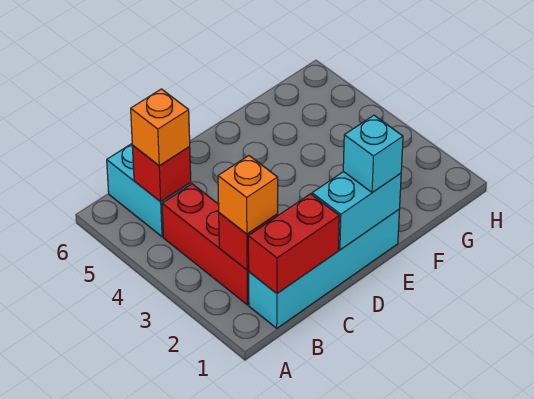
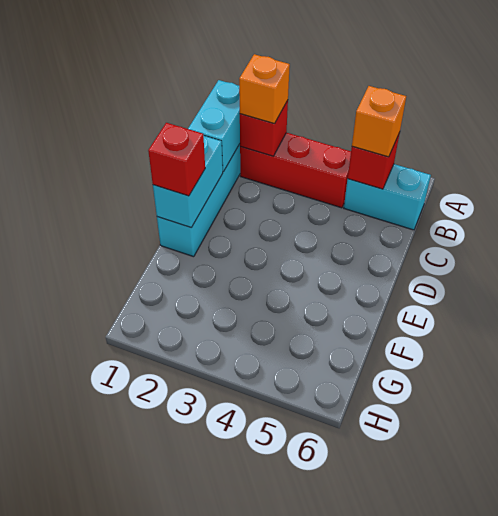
red 1x2 brick [248,194,339,293] -> cyan 1x2 brick [188,80,240,172]
cyan 1x1 brick [343,115,403,193] -> red 1x1 brick [148,123,205,196]

